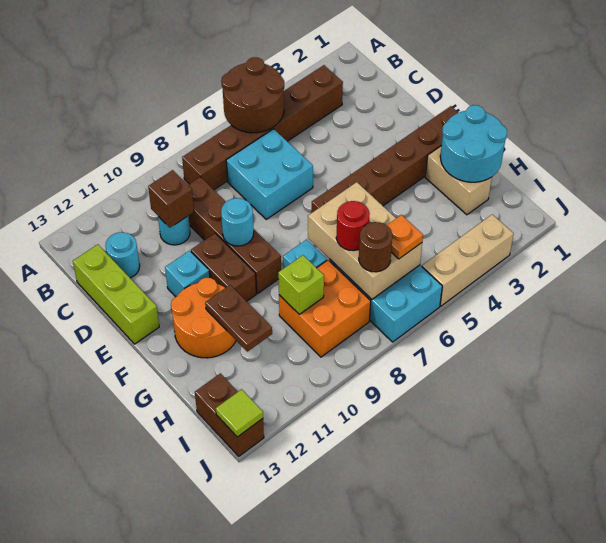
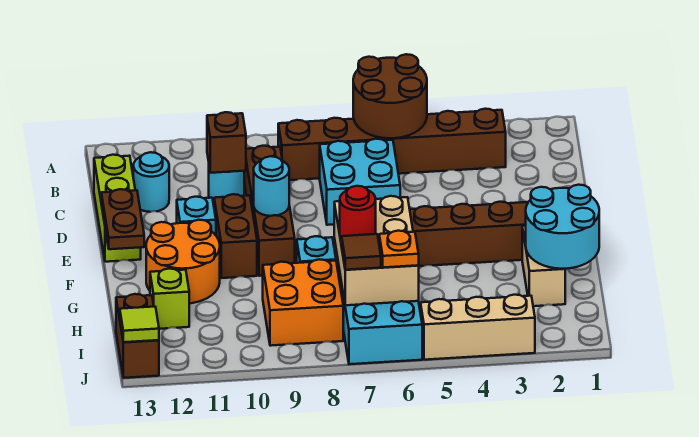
brown 1x2 plate [205,285,272,352] -> brown 1x2 plate moved to [101,189,144,249]
lime 1x1 brick [278,255,324,314] -> lime 1x1 brick moved to [150,269,189,329]
brown 1x1 round brick [359,222,392,272] -> brown 1x1 tile [342,234,381,270]

